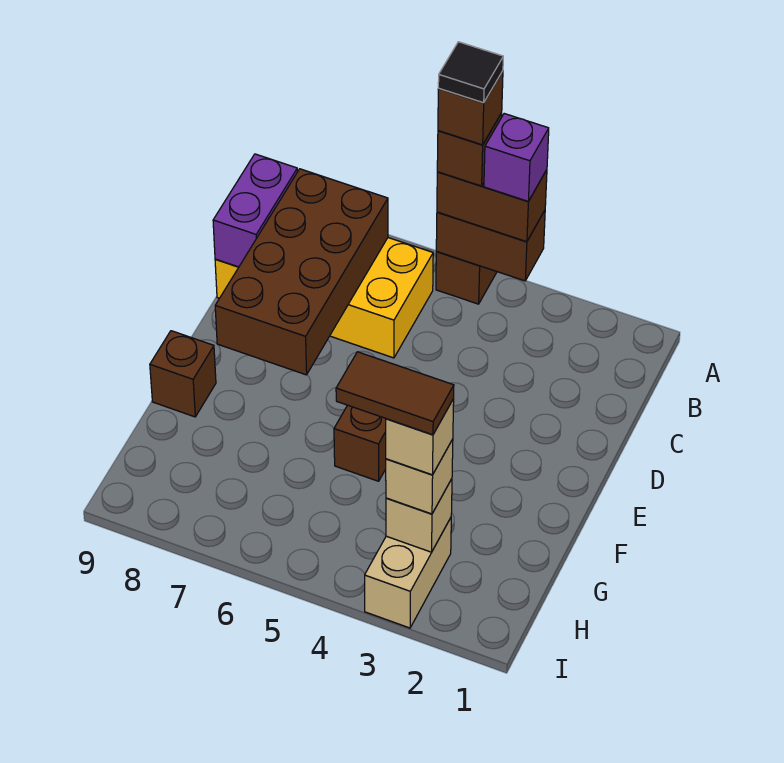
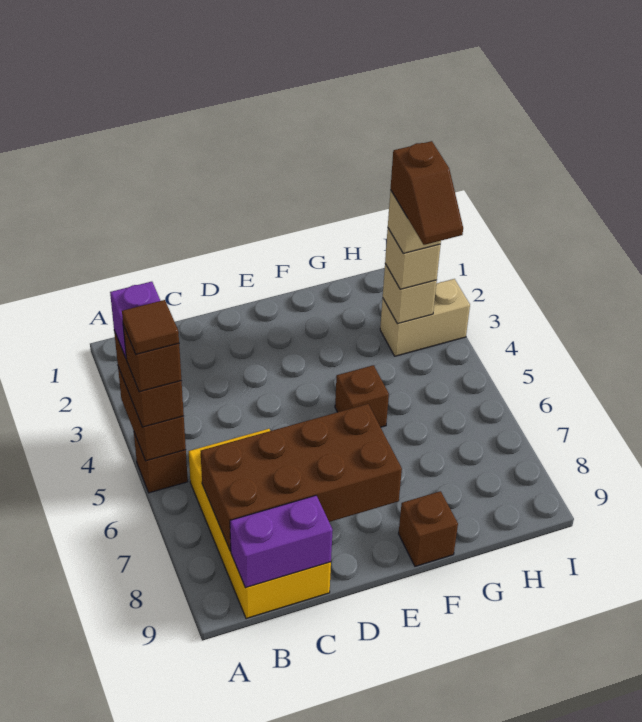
brown 1x1 brick [438,71,503,145] -> brown 1x1 tile [122,300,179,354]
black 1x1 tile [438,42,503,103] -> none
brown 1x2 tile [336,352,454,435] -> brown 1x2 slope [391,141,463,245]

